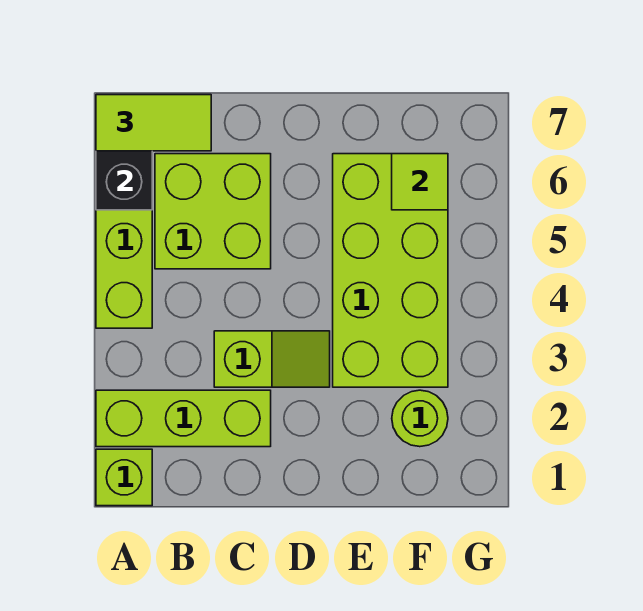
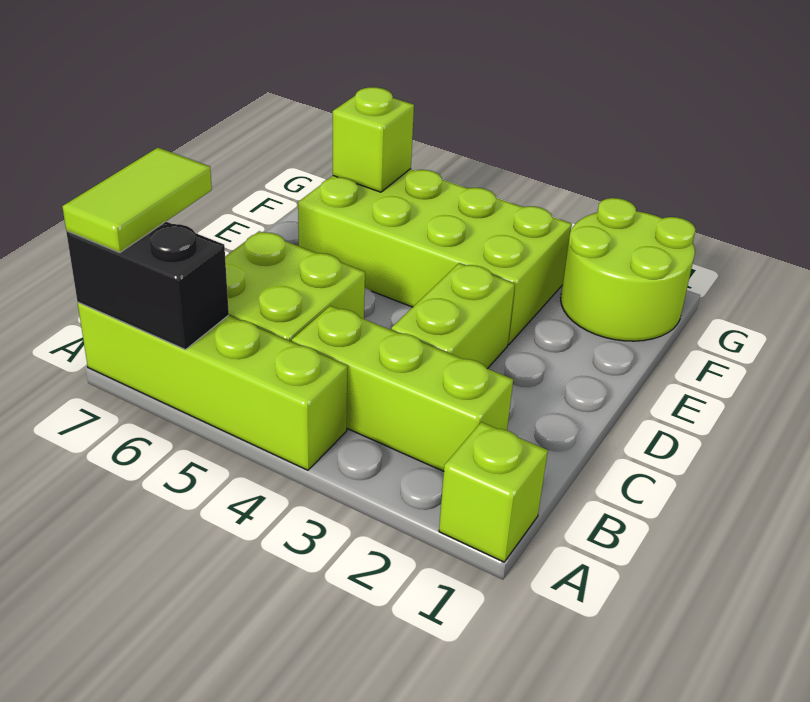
lime 1x3 brick [96,390,271,447] -> lime 1x3 brick turned to [292,306,513,471]
lime 1x2 slope [214,331,330,387] -> lime 1x2 brick [391,263,515,369]
lime 1x1 round brick [392,390,448,447] -> lime 2x2 round brick [561,198,695,341]
lime 1x1 tile [392,154,448,210] -> lime 1x1 brick [333,87,414,192]

